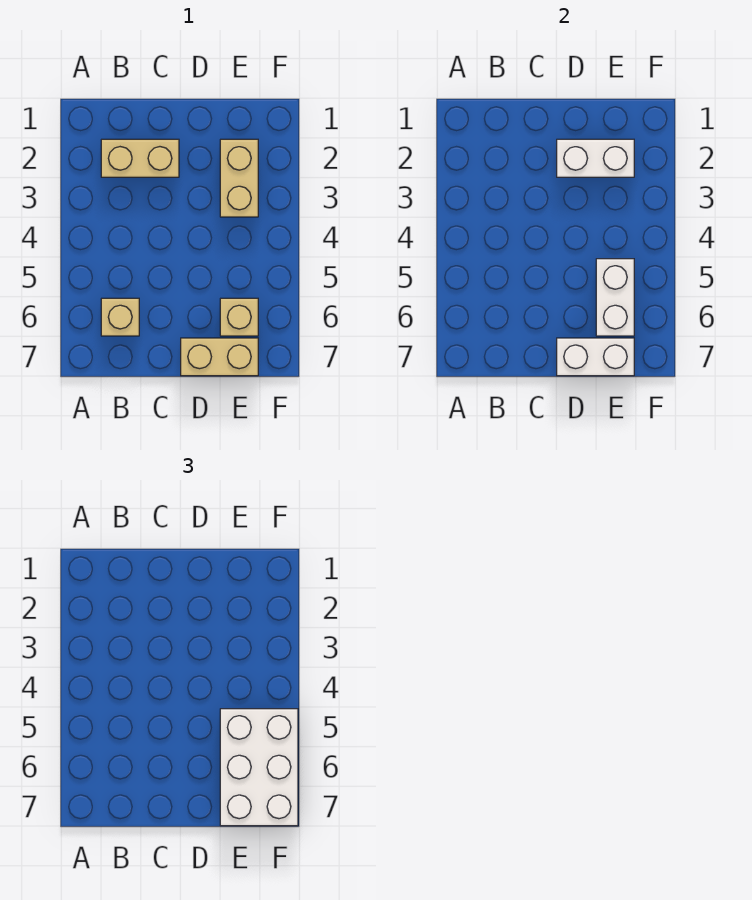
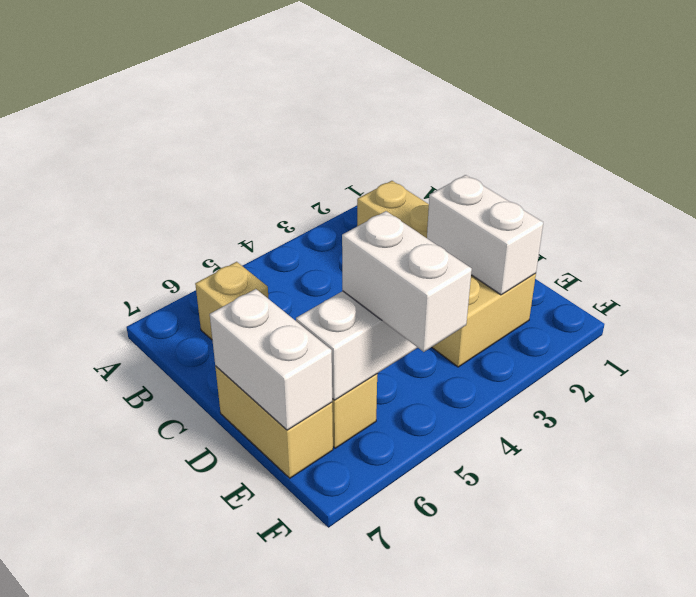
white 2x3 brick [220,709,298,826] -> white 1x2 brick [342,211,472,352]

